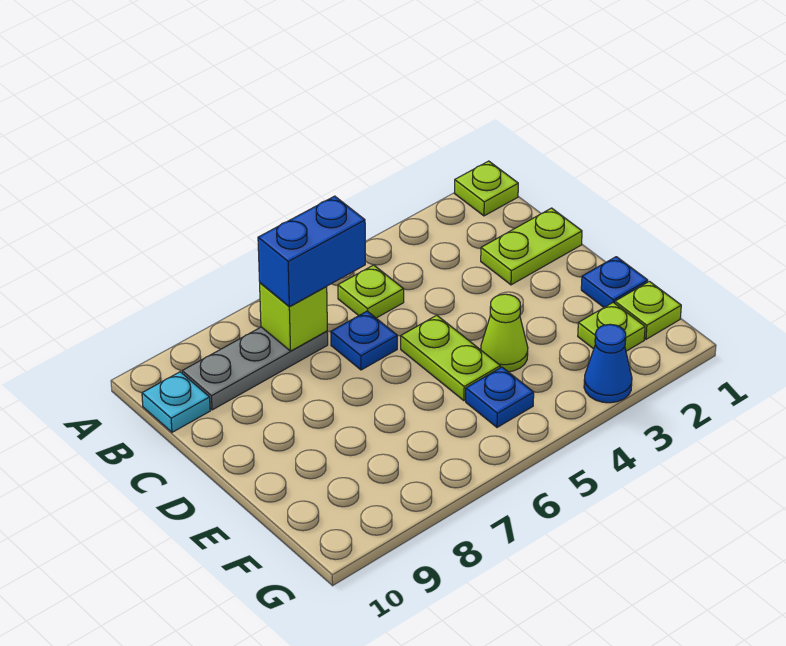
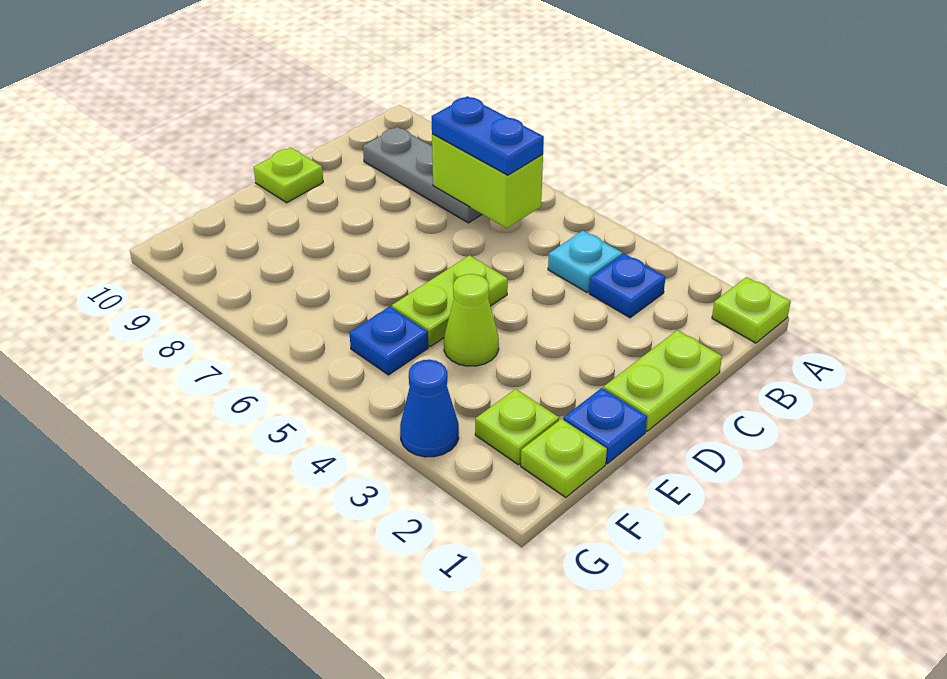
lime 1x1 plate [338,265,404,318] -> lime 1x1 plate moved to [254,147,323,203]
blue 1x2 brick [258,196,365,307] -> blue 1x2 plate [432,96,544,175]
lime 1x1 brick [260,283,327,351] -> lime 1x2 brick [432,134,543,228]
cyan 1x1 plate [142,372,210,432] -> cyan 1x1 plate moved to [548,231,622,292]
lime 1x2 plate [481,208,582,285] -> lime 1x2 plate turned to [604,330,722,431]
blue 1x1 plate [331,311,397,370] -> blue 1x1 plate moved to [589,254,665,318]

